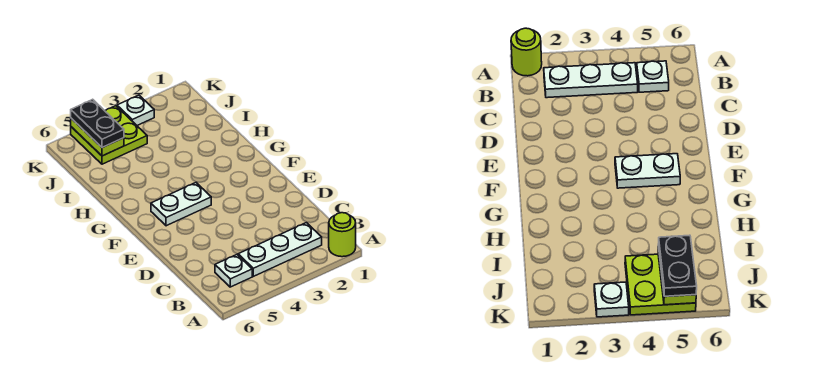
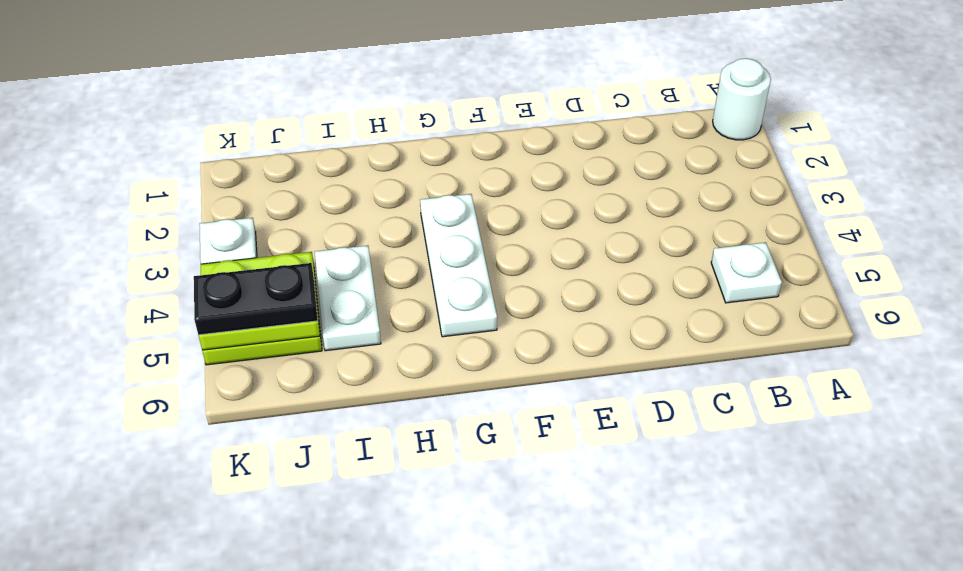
lime 1x1 round brick [329,213,356,257] -> white 1x1 round brick [713,58,771,140]
white 1x3 plate [238,223,322,276] -> white 1x3 plate moved to [420,194,497,337]
white 1x2 plate [151,183,211,226] -> white 1x2 plate moved to [315,245,381,351]

